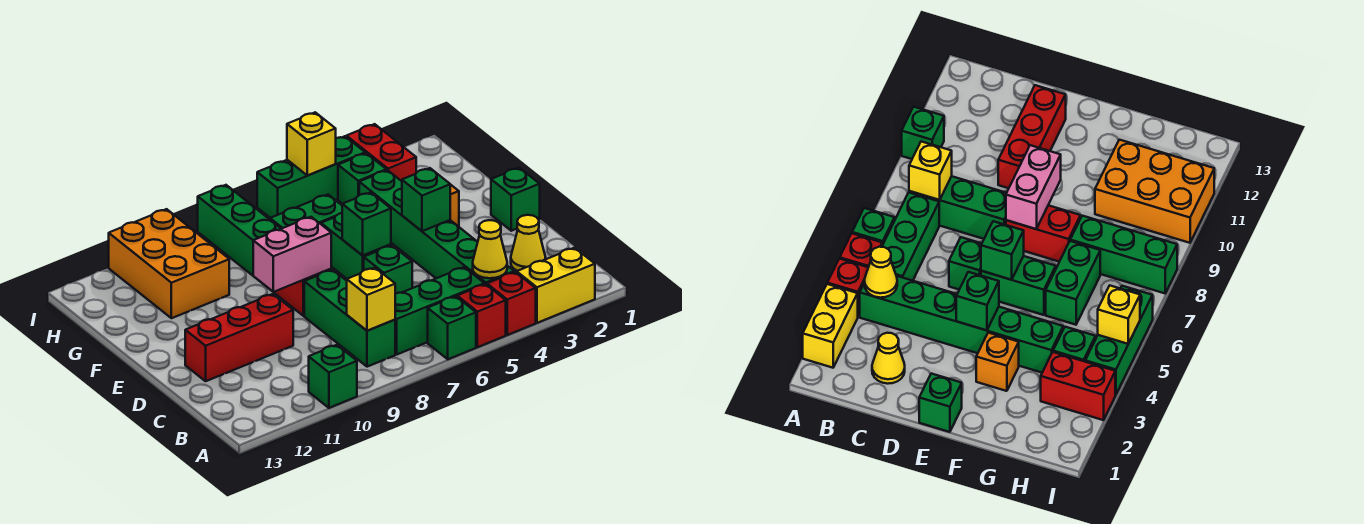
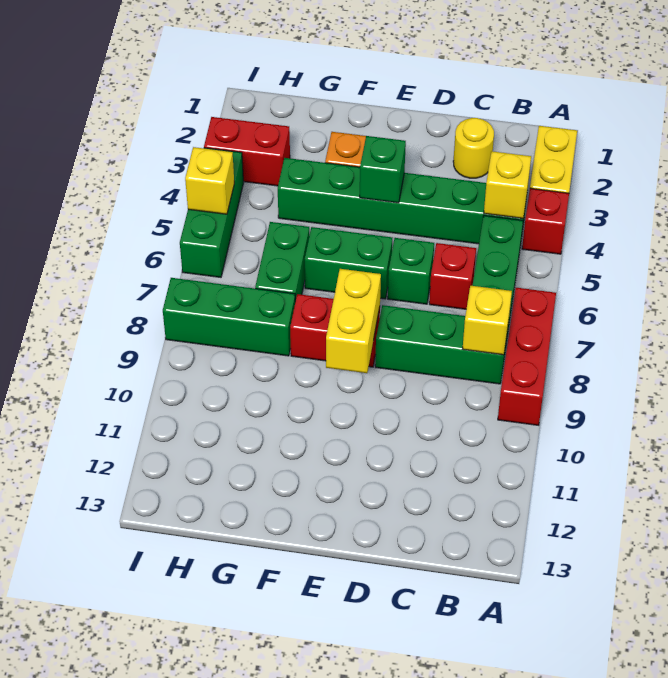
red 1x1 brick [457,284,506,347] -> red 1x1 brick moved to [429,243,476,309]
green 1x1 brick [428,296,476,359] -> none
green 1x1 brick [309,345,357,408] -> none
yellow 1x1 cone [473,220,507,278] -> yellow 1x1 brick [484,151,531,218]
yellow 1x1 cone [511,215,546,271] -> yellow 1x1 round brick [453,118,494,178]
red 1x3 brick [185,294,293,381] -> red 1x3 brick moved to [498,288,556,425]
green 1x1 brick [491,168,540,231] -> none
green 1x1 brick [342,192,391,256] -> none
pink 1x2 brick [253,217,331,292] -> yellow 1x2 brick [326,269,381,373]
orange 2x3 brick [109,209,229,318] -> none
green 1x1 brick [338,153,387,204] -> none

